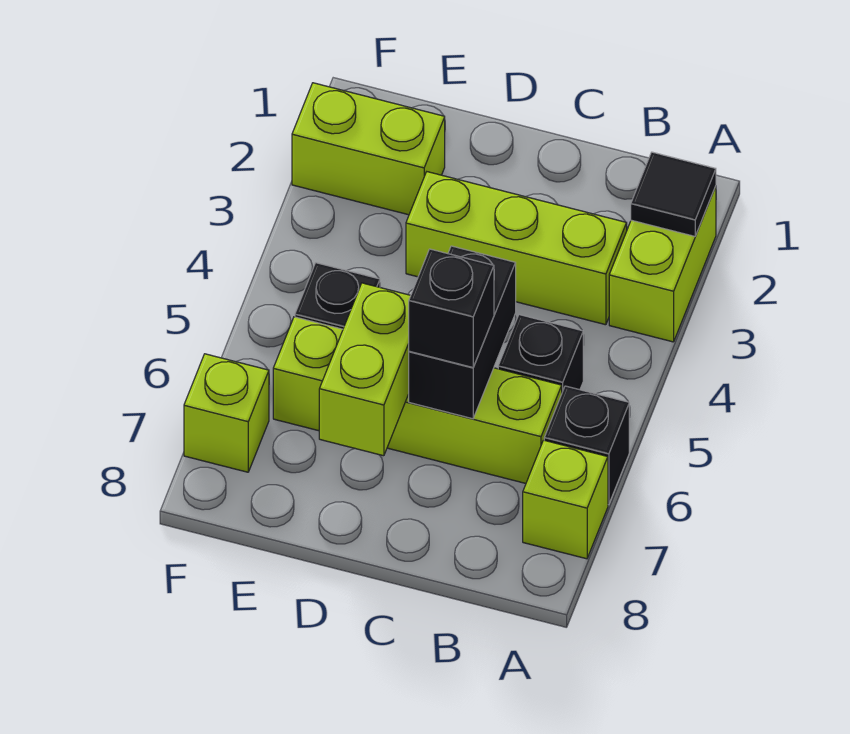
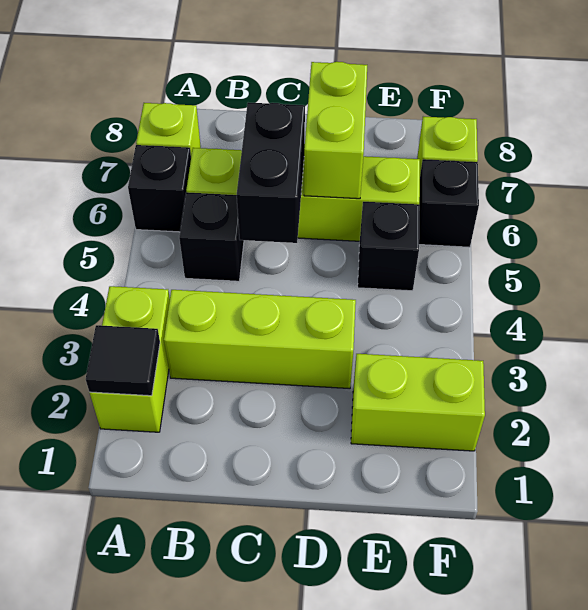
black 1x1 brick [409,249,494,367] -> black 1x1 brick moved to [419,159,479,247]

